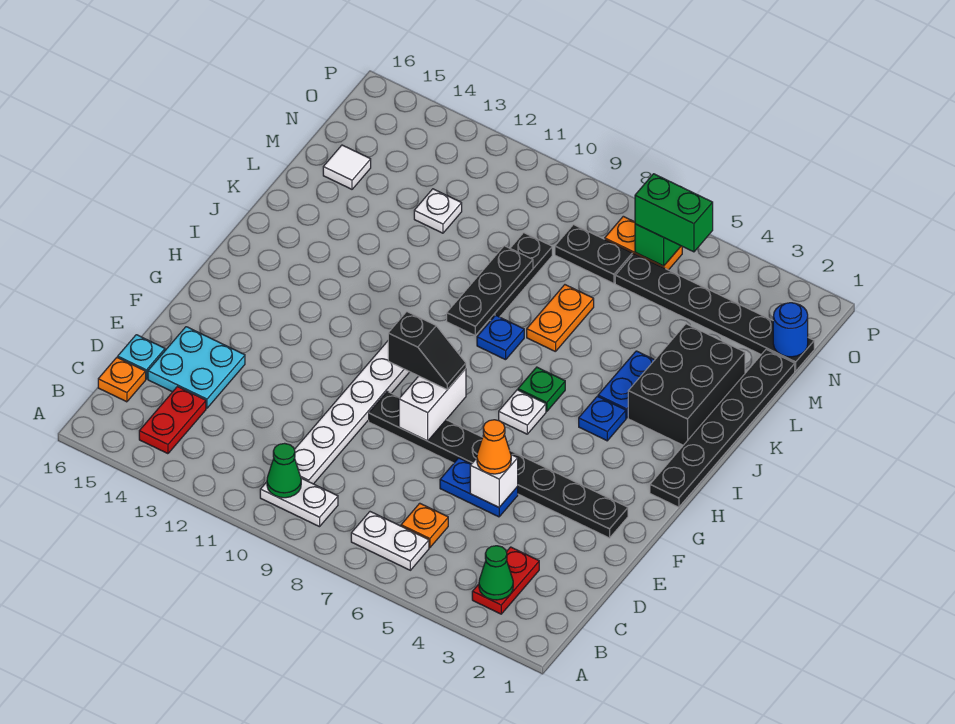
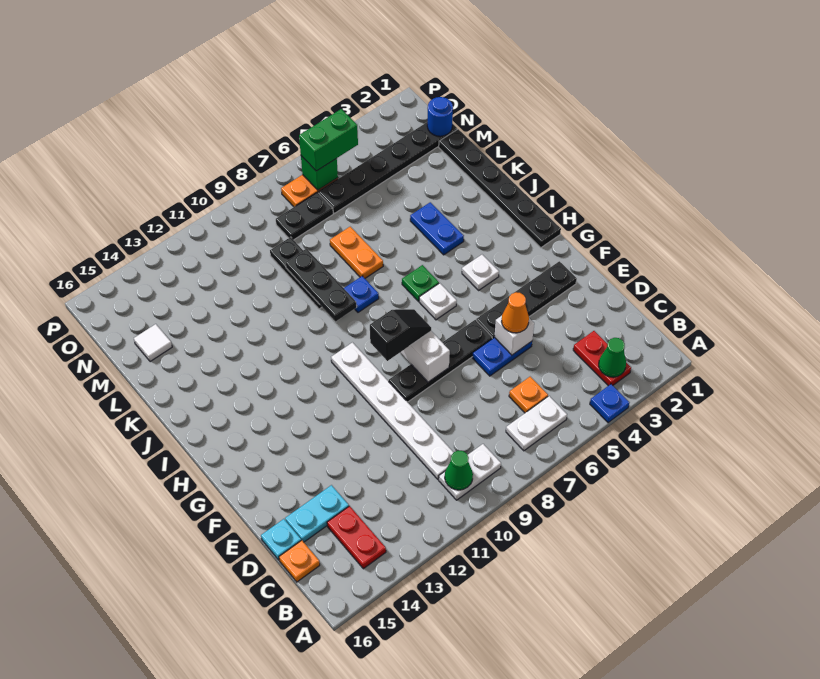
cyan 2x2 plate [148,327,245,408] -> cyan 1x2 plate [285,485,349,542]
blue 1x1 plate [579,396,626,441] -> blue 1x1 plate moved to [590,384,629,423]
black 2x3 brick [628,324,745,445] -> none
white 1x1 plate [414,189,462,233] -> white 1x1 plate moved to [462,255,499,290]

